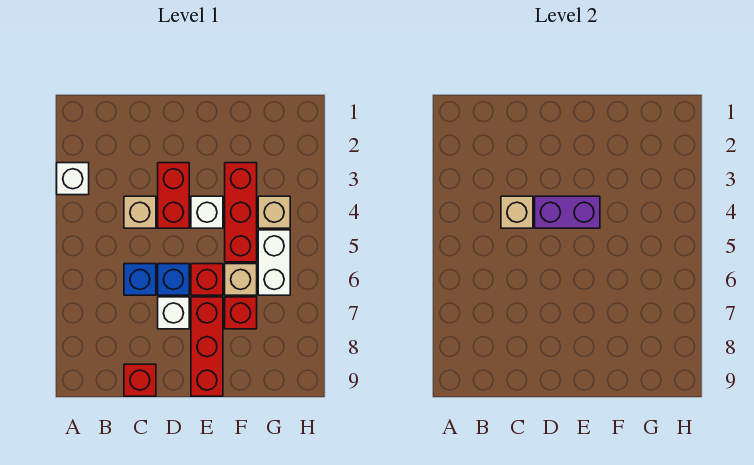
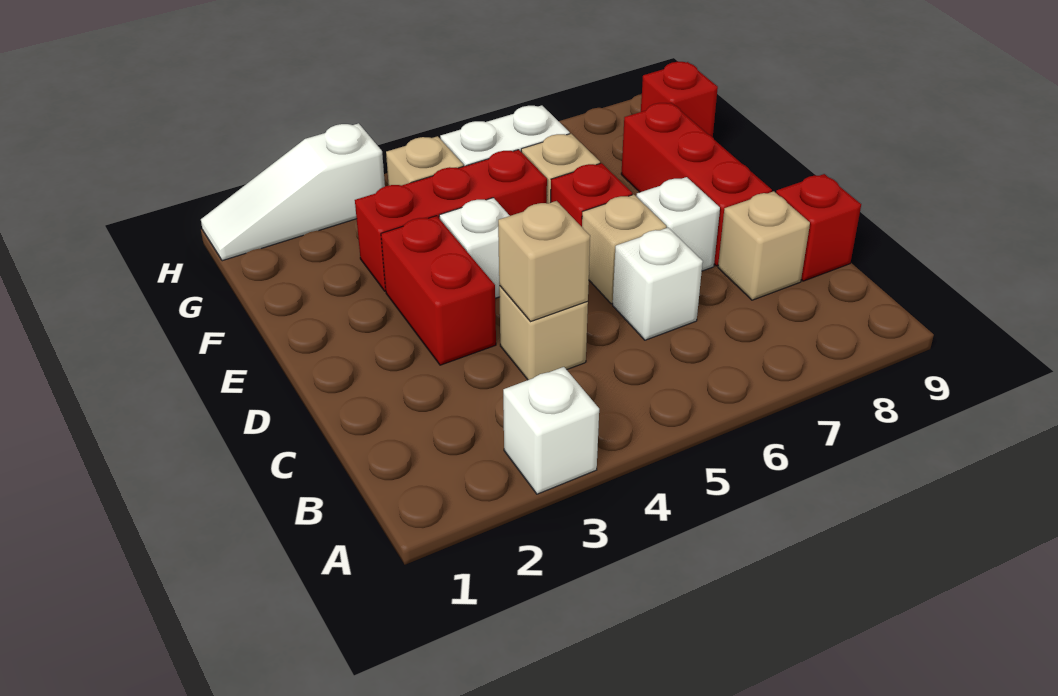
blue 1x1 brick [124,264,156,295] -> white 1x1 brick [613,228,703,340]
none -> tan 1x1 brick [718,191,810,300]
red 1x2 brick [158,163,189,228] -> red 1x2 brick turned to [381,216,496,365]
purple 1x2 brick [535,196,600,228] -> none
blue 1x1 brick [158,264,189,295] -> tan 1x1 brick [582,195,666,304]
red 1x3 brick [191,297,223,396] -> red 1x3 brick turned to [621,103,772,266]
red 1x1 brick [225,297,257,329] -> red 1x1 brick moved to [641,62,718,137]
none -> white 1x3 slope [201,123,385,261]

